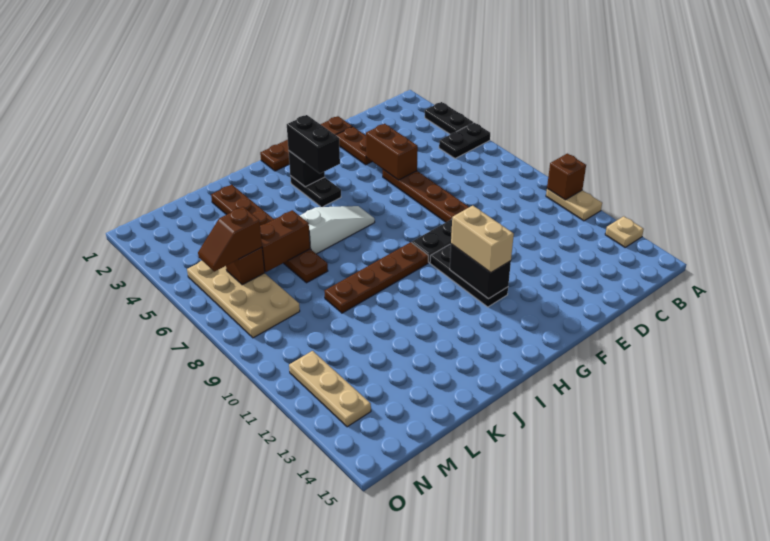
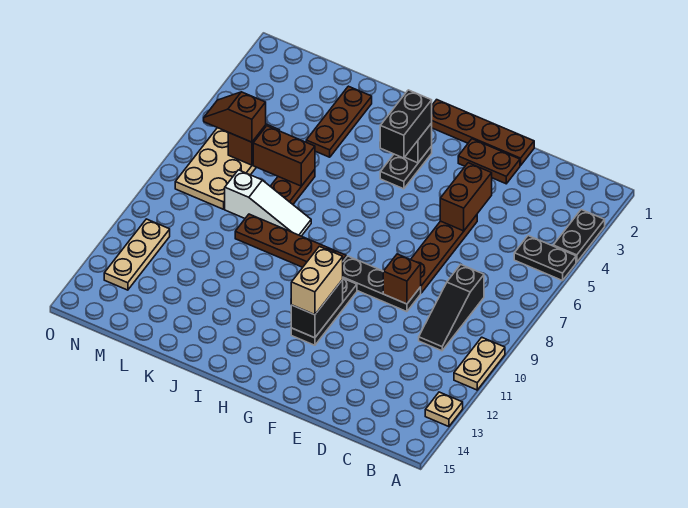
brown 1x1 brick [547,154,586,200] -> brown 1x1 brick moved to [383,254,421,304]
none -> black 1x3 slope [419,265,484,351]
brown 1x2 plate [336,127,372,165] -> brown 1x2 plate turned to [458,139,520,184]
white 1x3 slope [300,206,375,254] -> white 1x3 slope moved to [225,170,311,236]

